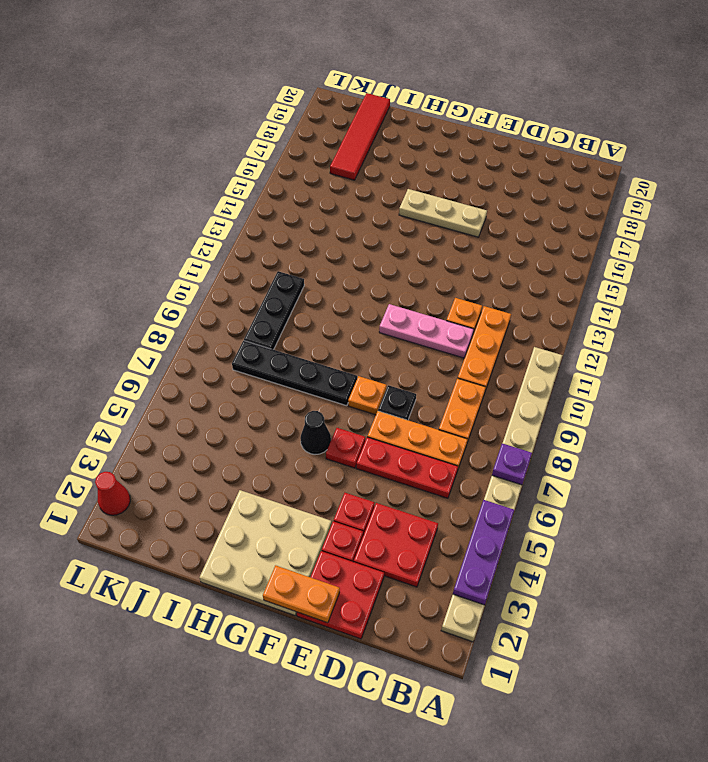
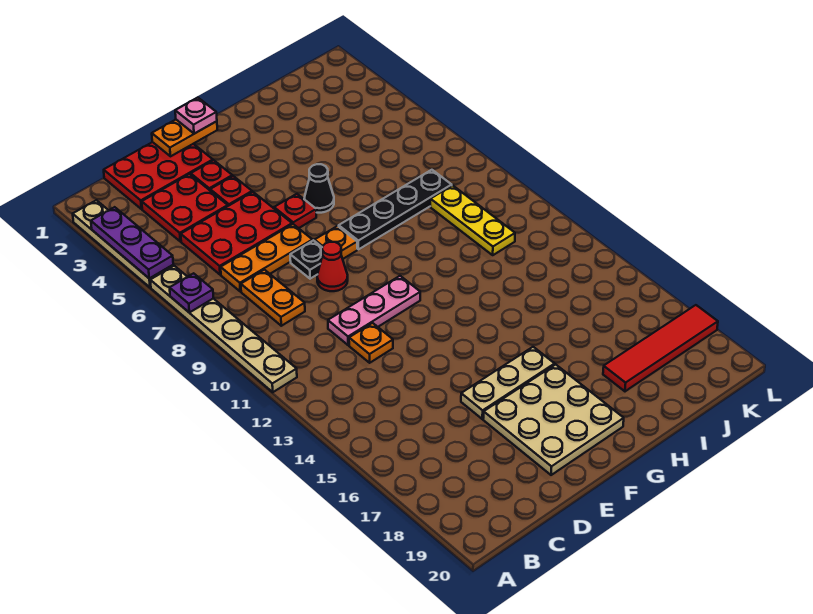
red 1x3 plate [356,437,458,498] -> red 2x3 plate [181,192,292,275]
orange 1x3 plate [458,306,511,390] -> none
red 2x2 plate [296,551,384,639] -> red 2x3 plate [104,142,213,209]
tan 3x3 plate [199,490,332,615] -> tan 3x3 plate moved to [483,364,624,475]
none -> pink 1x1 plate [175,98,217,134]
black 1x3 plate [244,271,304,350] -> yellow 1x3 plate [430,185,515,255]
red 1x4 tile [330,93,390,180] -> red 1x4 tile turned to [603,305,718,391]
red 1x1 cone [95,472,130,515] -> red 1x1 cone moved to [317,242,348,291]

